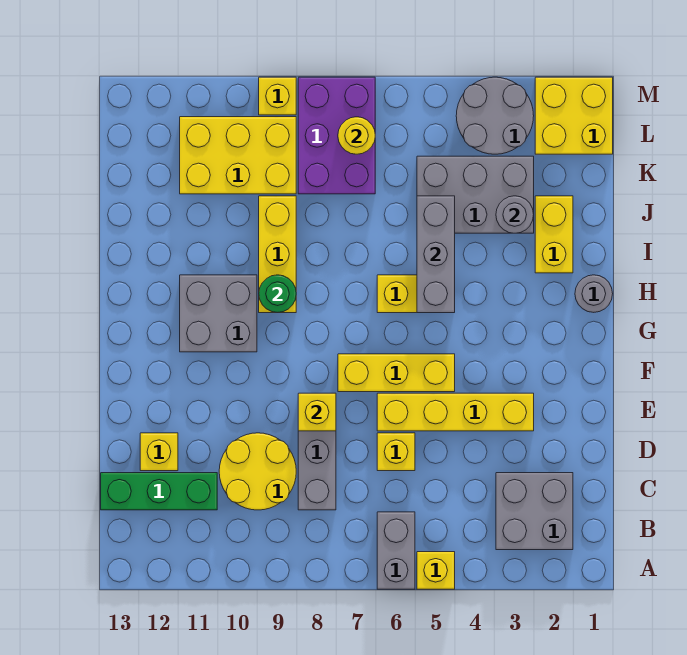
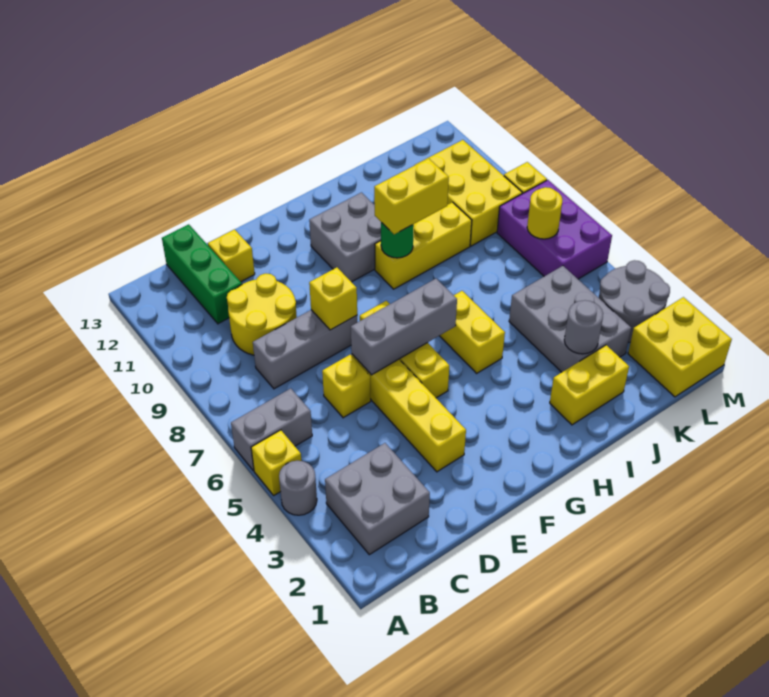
grey 1x1 round brick [575,275,613,312] -> grey 1x1 round brick moved to [279,461,317,515]
grey 1x3 brick [417,196,455,313] -> grey 1x3 brick moved to [351,279,457,375]
none -> yellow 1x2 brick [374,158,449,234]
purple 2x3 brick [298,77,375,194] -> purple 2x3 brick turned to [497,180,612,279]

